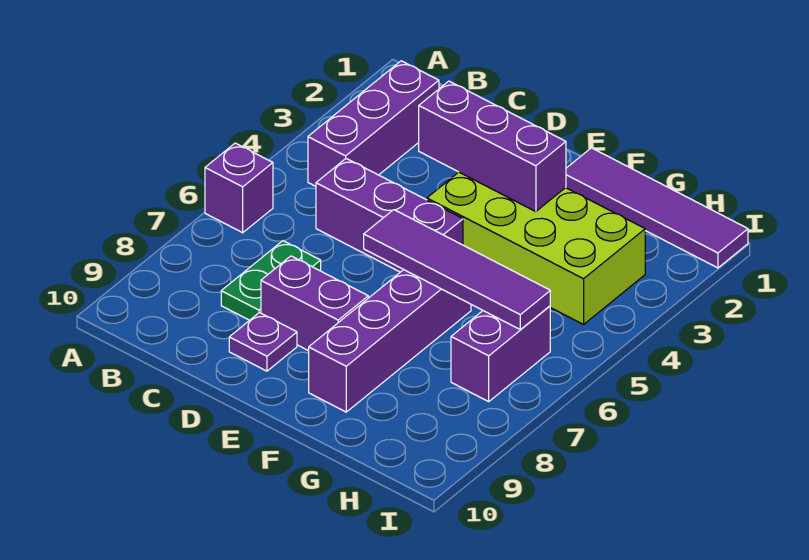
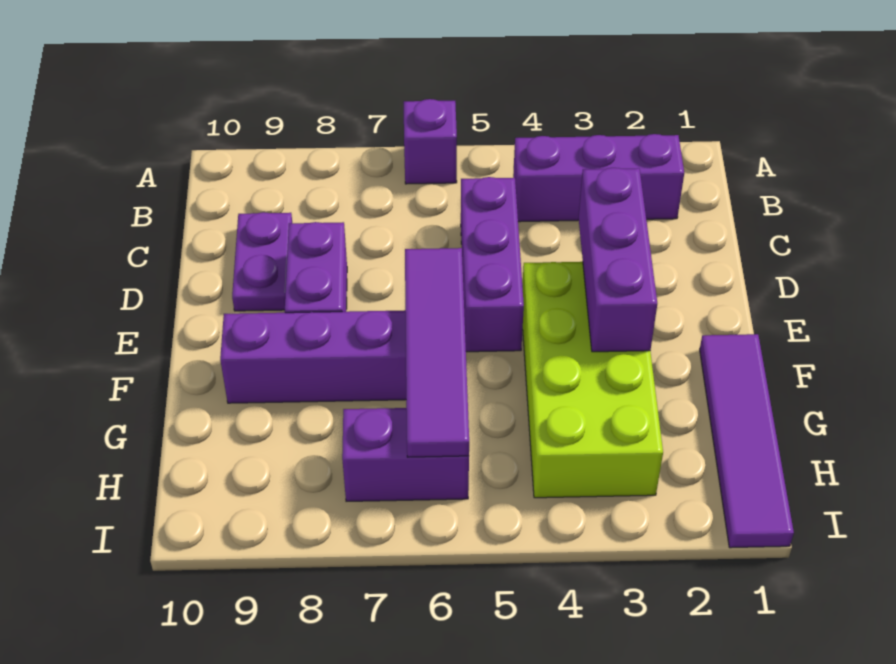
green 1x2 plate [221,241,321,320] -> none
purple 1x1 plate [229,313,297,371] -> purple 1x2 plate [232,212,292,311]

